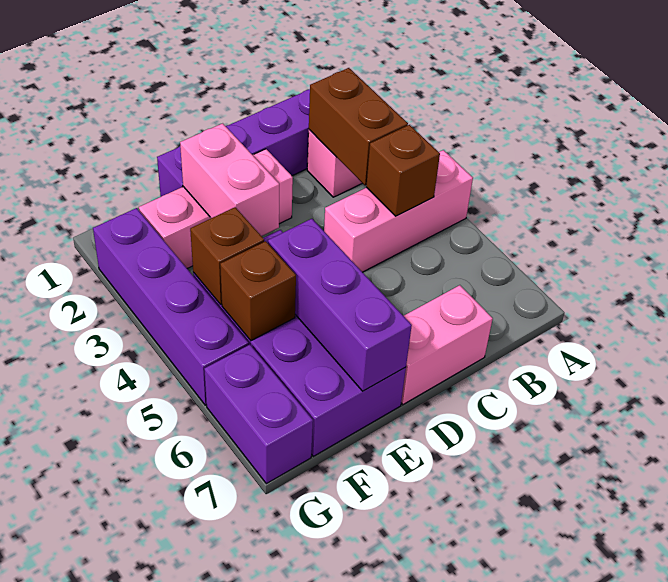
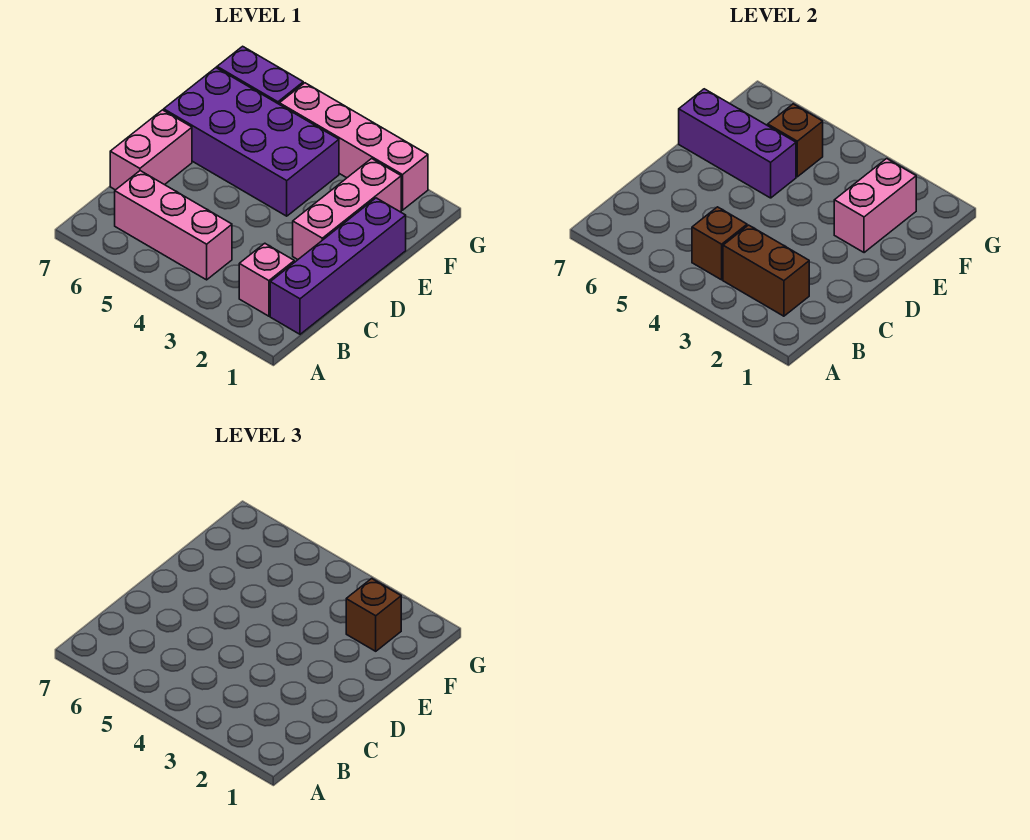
pink 1x3 brick [324,150,473,272] -> pink 1x3 brick turned to [115,171,232,280]
pink 1x2 brick [180,123,279,236] -> pink 1x2 brick turned to [834,159,916,253]
brown 1x1 brick [190,207,264,305] -> brown 1x1 brick moved to [346,579,401,651]
purple 1x4 brick [93,208,249,405] -> pink 1x4 brick [279,83,428,210]

